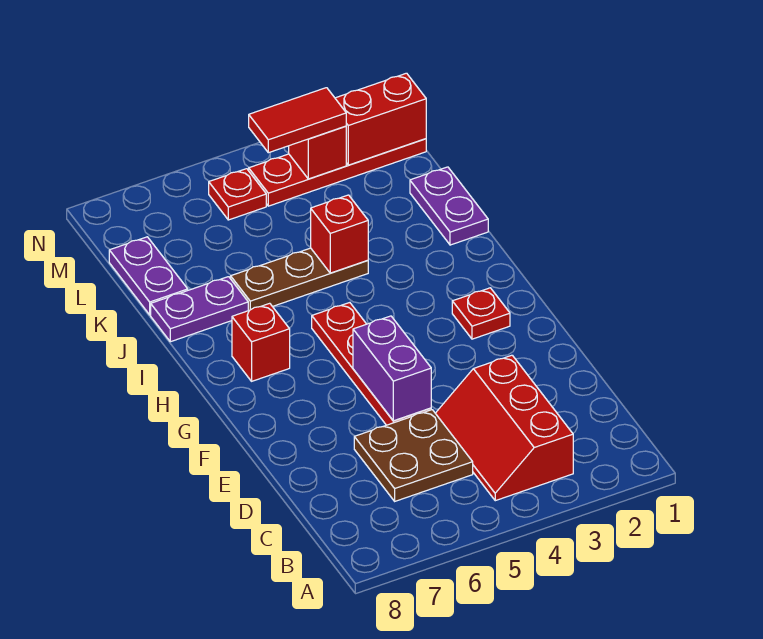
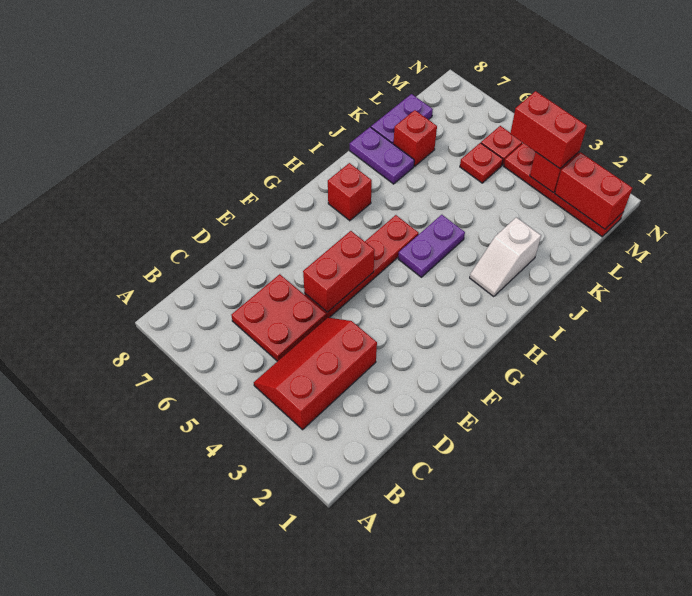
brown 2x2 plate [354,410,473,501] -> red 2x2 plate [231,274,326,361]
purple 1x2 brick [353,316,431,421] -> red 1x2 brick [303,231,375,312]
red 1x1 plate [452,288,510,339] -> red 1x1 plate moved to [460,143,503,183]
none -> white 1x2 slope [470,217,541,297]
purple 1x2 plate [410,167,488,245] -> purple 1x2 plate moved to [398,215,465,277]
brown 1x3 plate [231,248,368,311] -> none
red 1x1 brick [311,195,368,273] -> red 1x1 brick moved to [394,110,437,166]
red 1x2 tile [249,88,346,153] -> red 1x2 brick [510,91,587,168]

